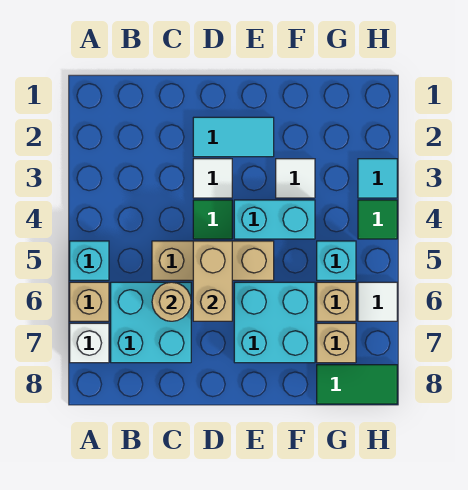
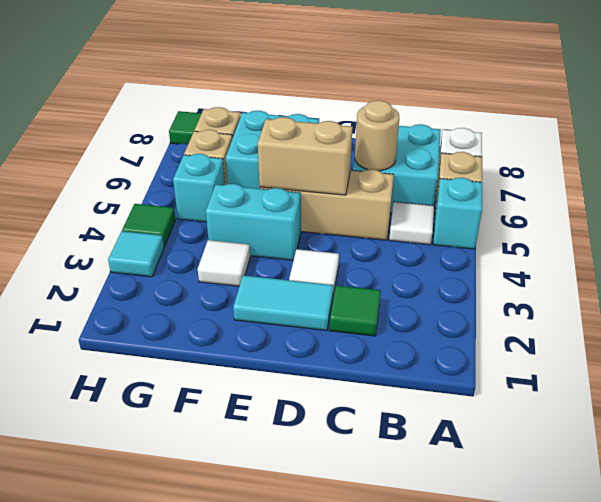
green 1x1 tile [193,200,232,239] -> green 1x1 tile moved to [330,285,381,336]
tan 1x2 brick [193,241,232,321] -> tan 1x2 brick turned to [258,117,353,195]
white 1x1 tile [358,282,397,321] -> white 1x1 tile moved to [389,202,434,245]

